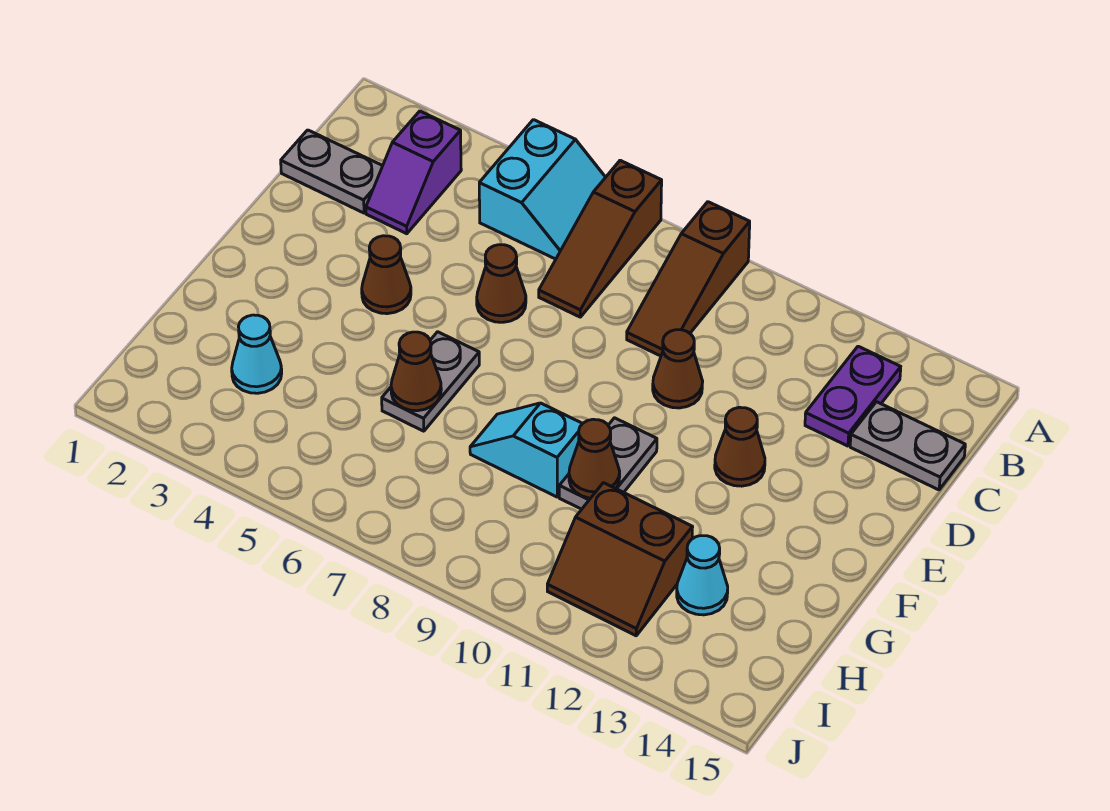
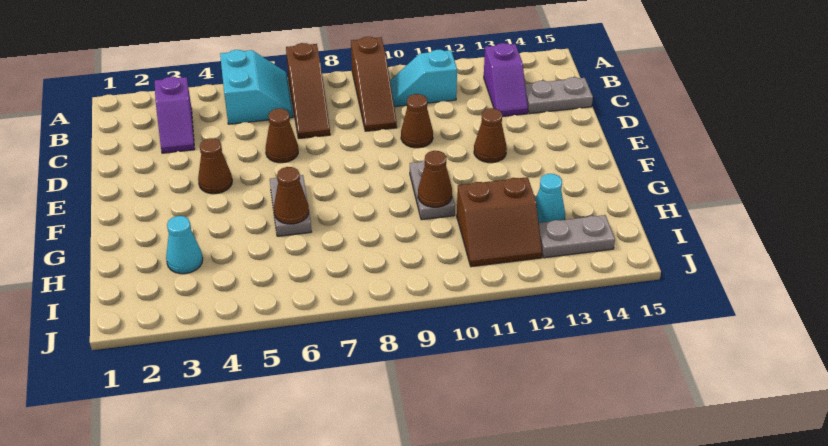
purple 1x2 plate [805,346,901,446] -> purple 1x2 slope [484,43,528,116]
grey 1x2 plate [281,130,382,213] -> grey 1x2 plate moved to [539,215,615,258]
cyan 1x2 slope [470,403,583,497] -> cyan 1x2 slope moved to [390,50,457,107]

